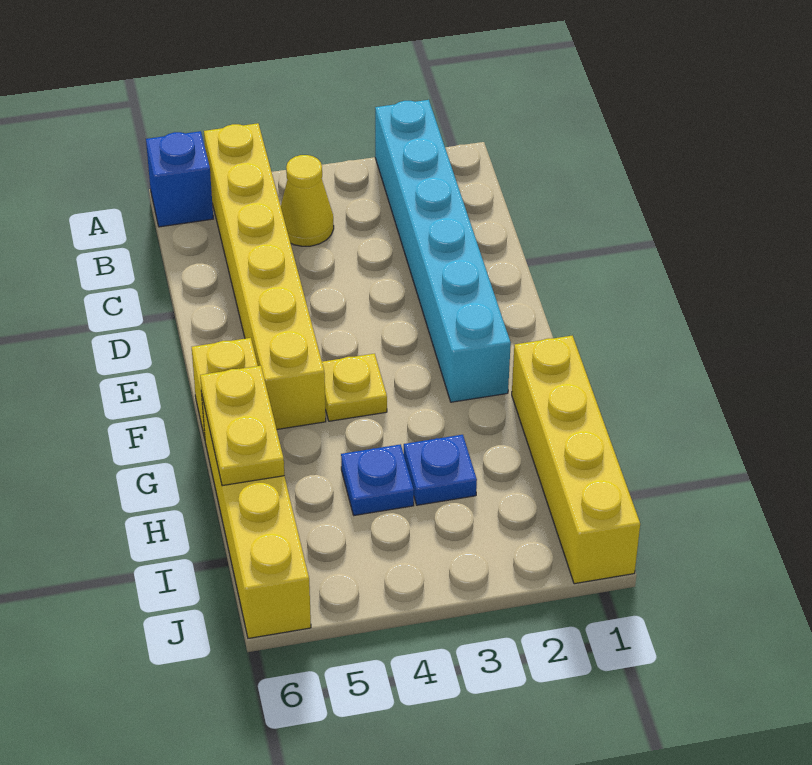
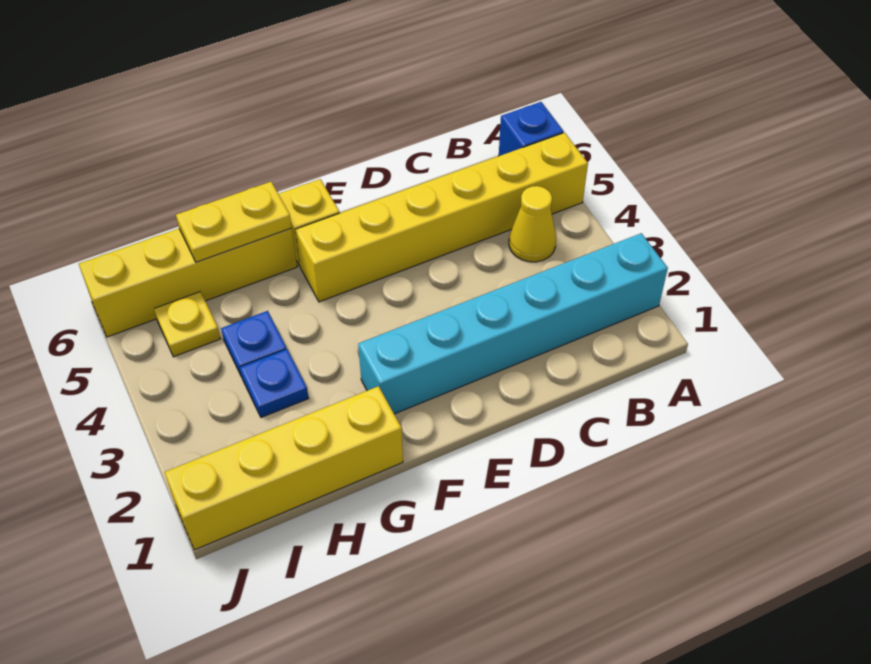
yellow 1x1 plate [322,354,387,421] -> yellow 1x1 plate moved to [154,292,220,357]

